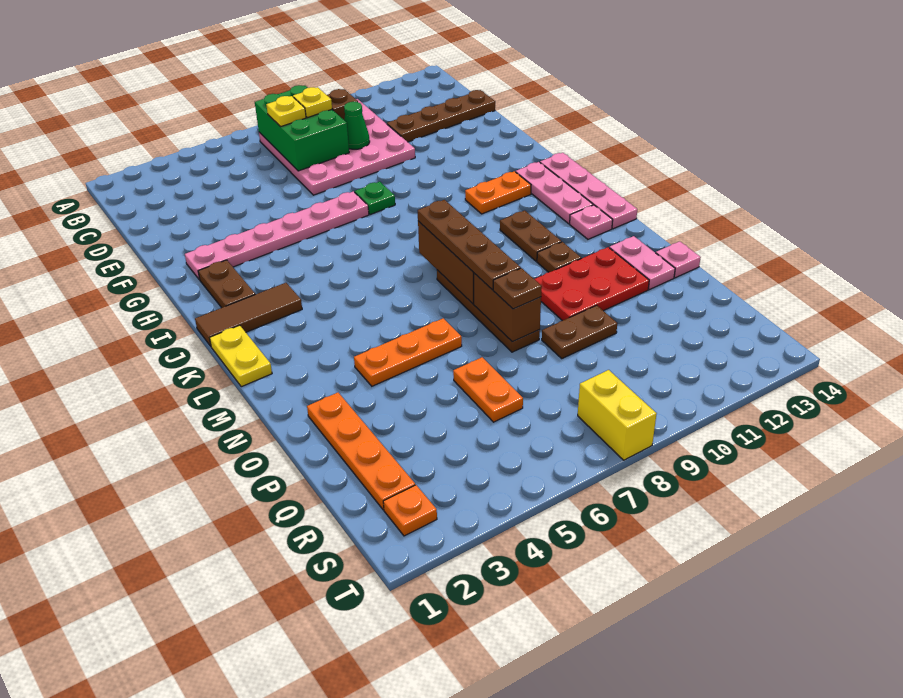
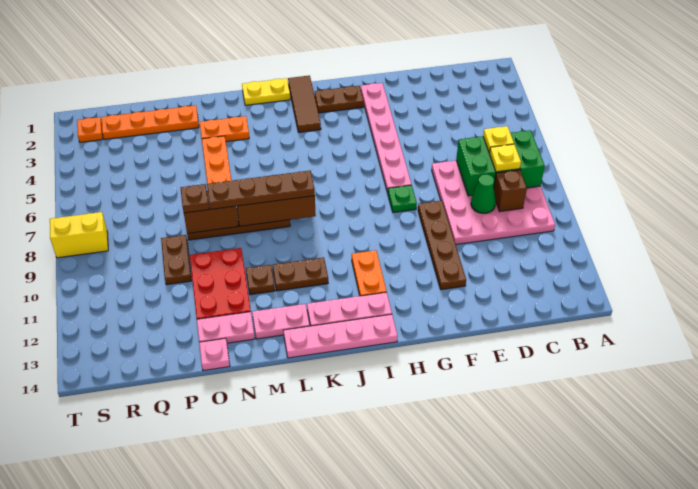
brown 1x4 plate [387,90,495,142] -> brown 1x4 plate moved to [418,201,466,290]
pink 1x1 plate [570,205,613,239] -> pink 1x2 plate [252,304,310,339]
orange 1x2 plate [453,357,523,422] -> orange 1x2 plate moved to [200,116,249,142]

